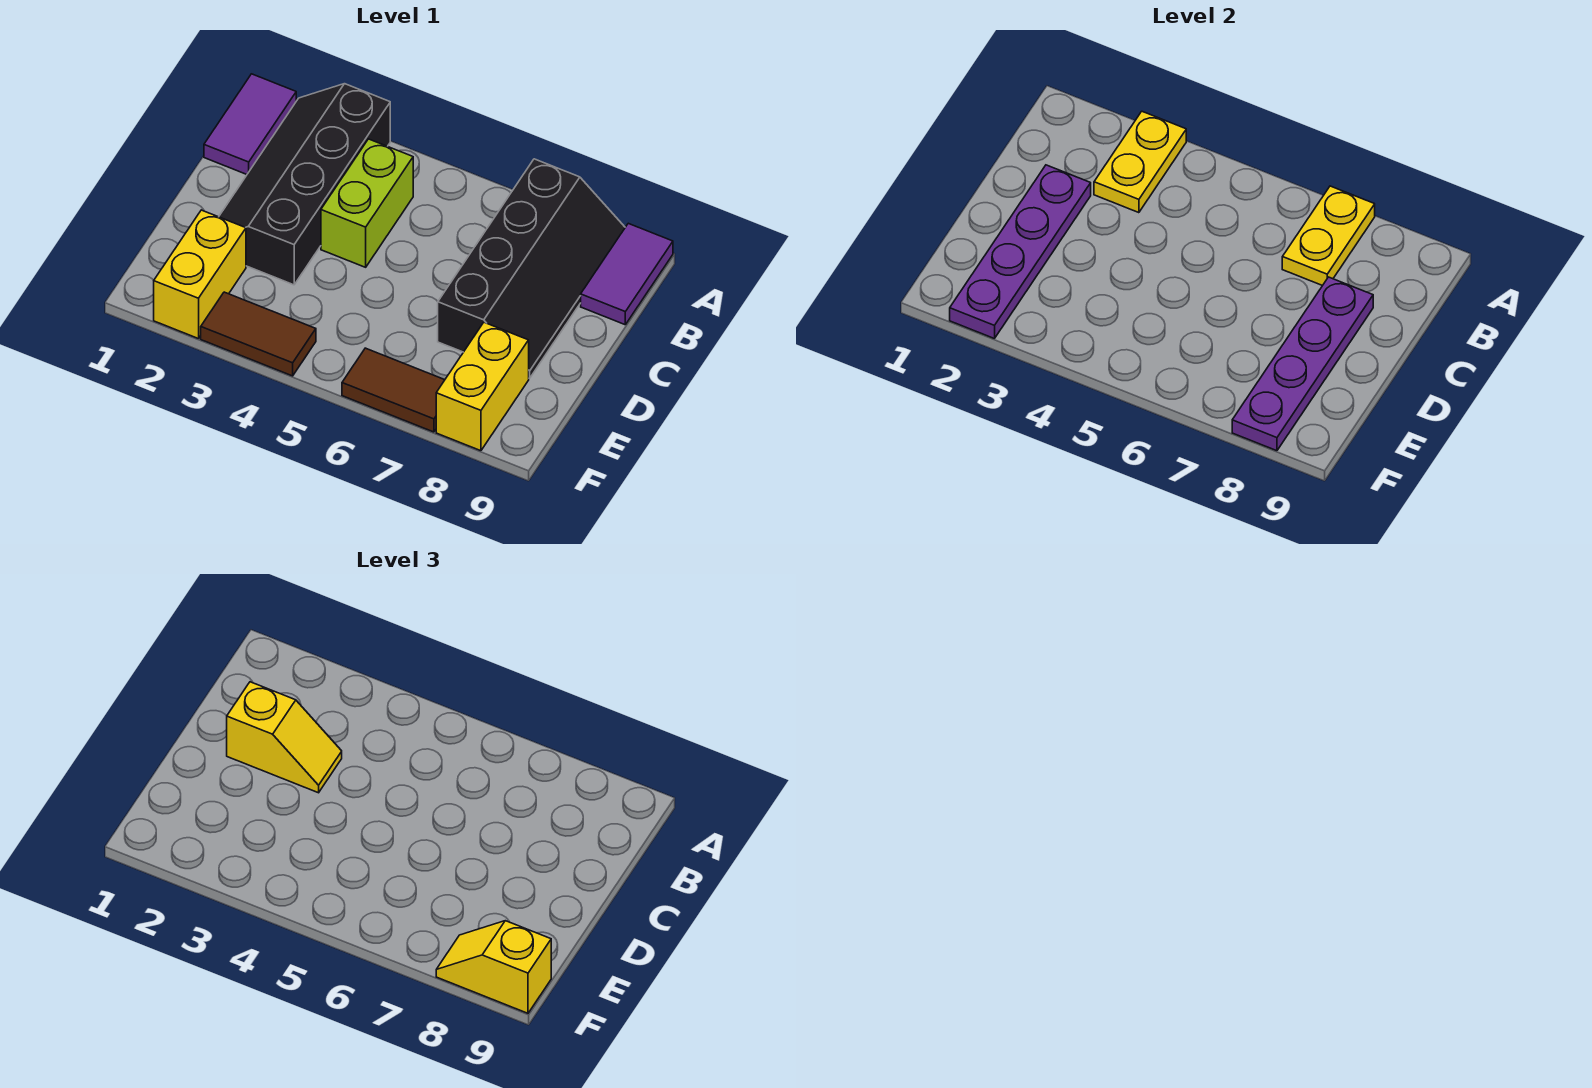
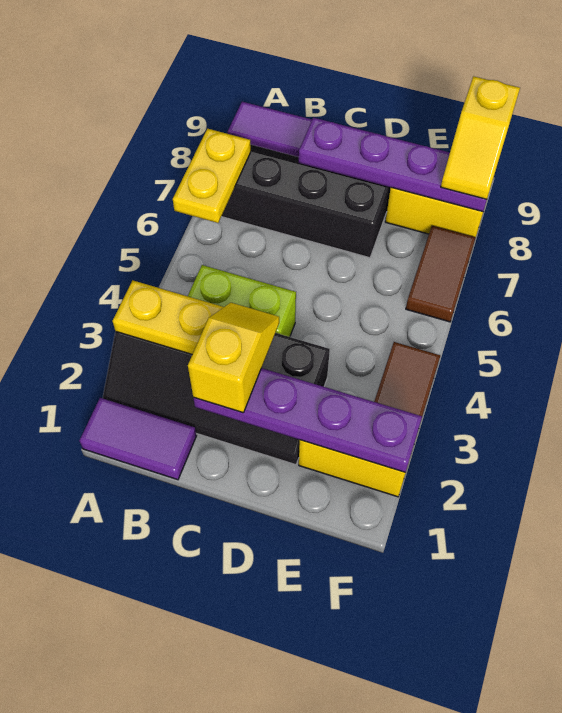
yellow 1x2 plate [1282,186,1375,286] -> yellow 1x2 plate turned to [173,129,251,223]

